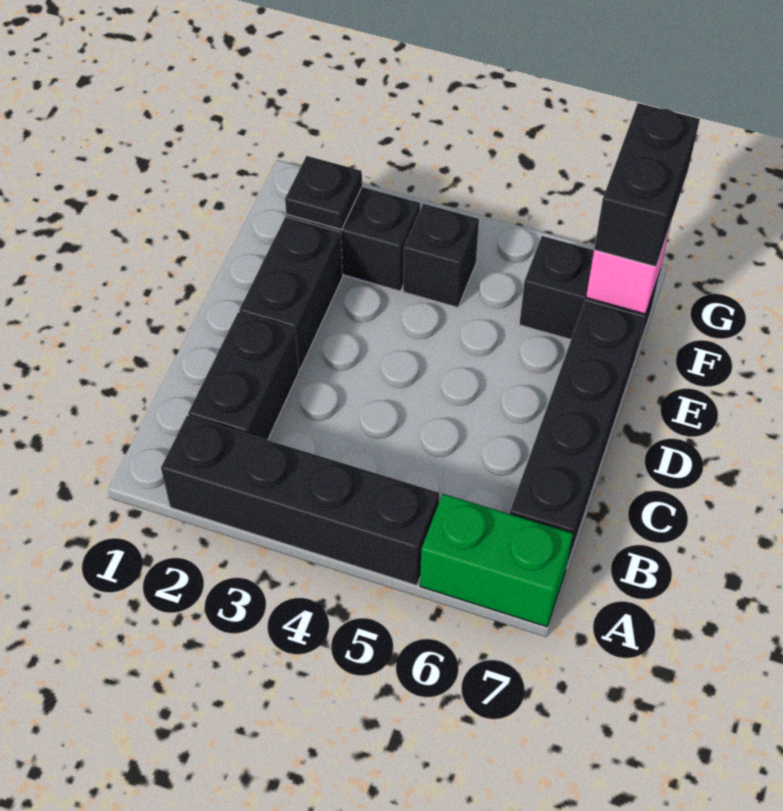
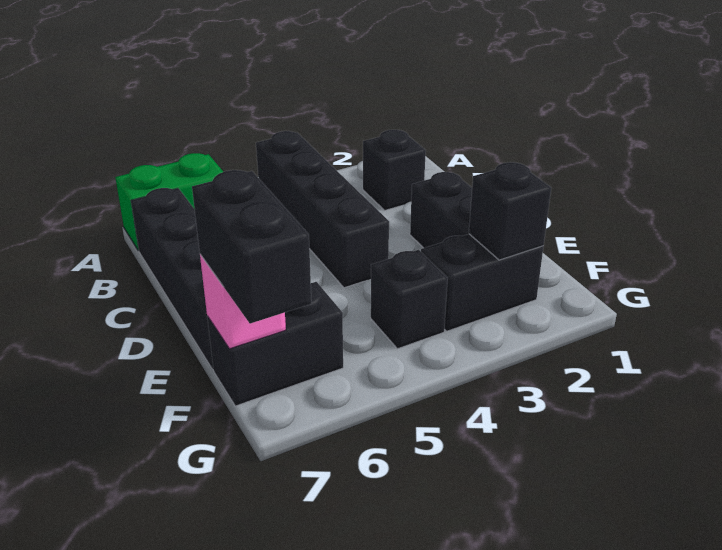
black 1x4 brick [161,416,439,585] -> black 1x4 brick turned to [256,131,389,288]
black 1x2 brick [188,312,299,440] -> black 1x1 brick [363,130,426,210]
black 1x1 plate [285,156,362,230] -> black 1x1 brick [469,162,551,260]

